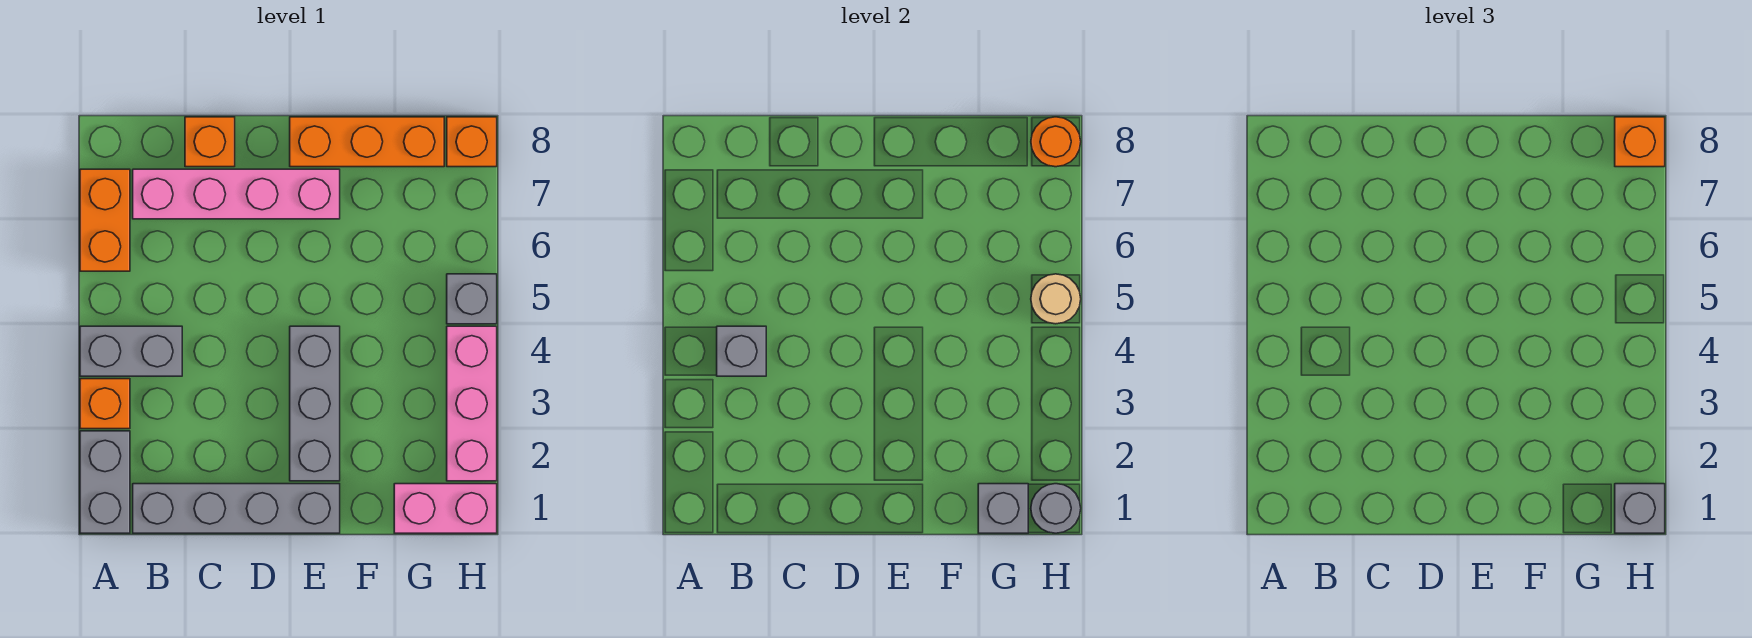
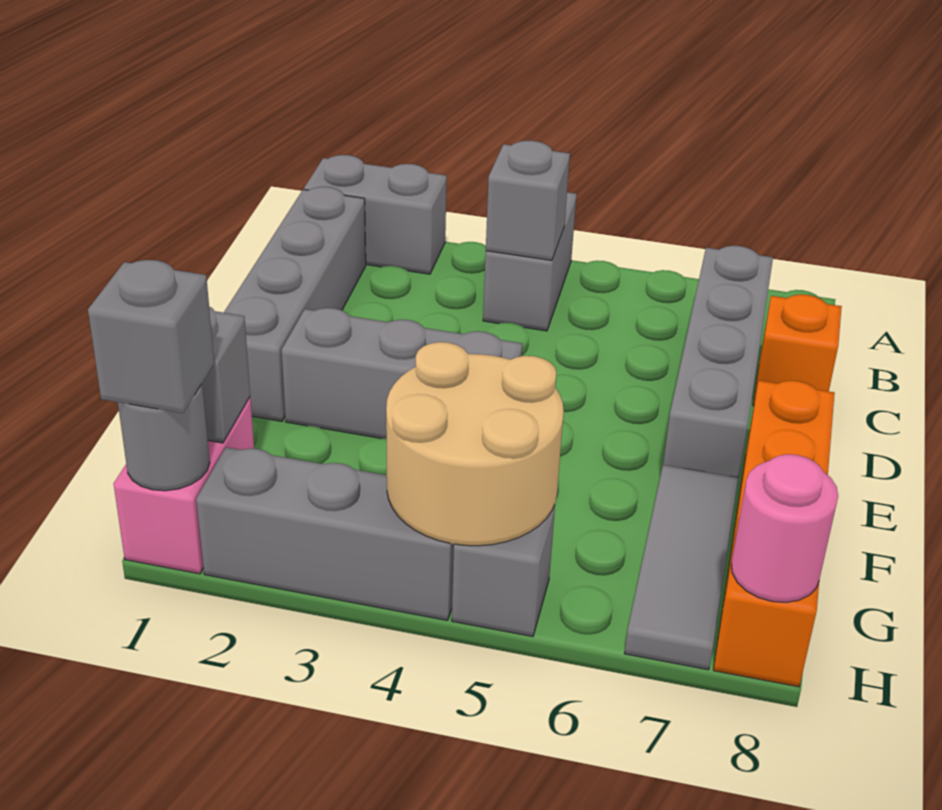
orange 1x1 brick [80,379,130,429] -> none
orange 1x2 brick [80,169,130,271] -> none
pink 1x4 brick [133,169,340,219] -> grey 1x4 brick [663,246,773,478]
none -> grey 1x3 tile [625,465,739,670]
pink 1x3 brick [447,326,497,481] -> grey 1x3 brick [196,447,454,620]
tan 1x1 round brick [1031,274,1081,324] -> tan 2x2 round brick [386,342,564,546]
orange 1x1 round brick [1031,117,1081,167] -> pink 1x1 round brick [731,454,838,602]
orange 1x1 brick [1615,117,1665,167] -> none

